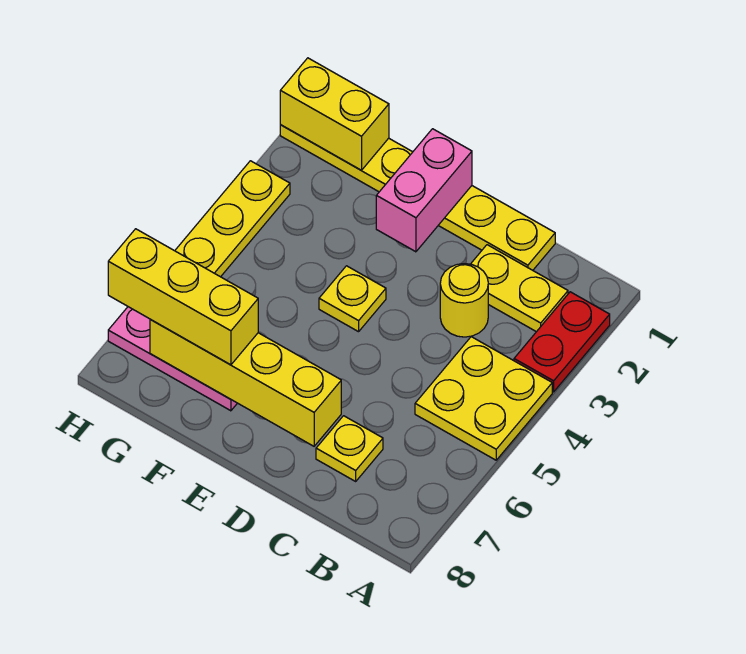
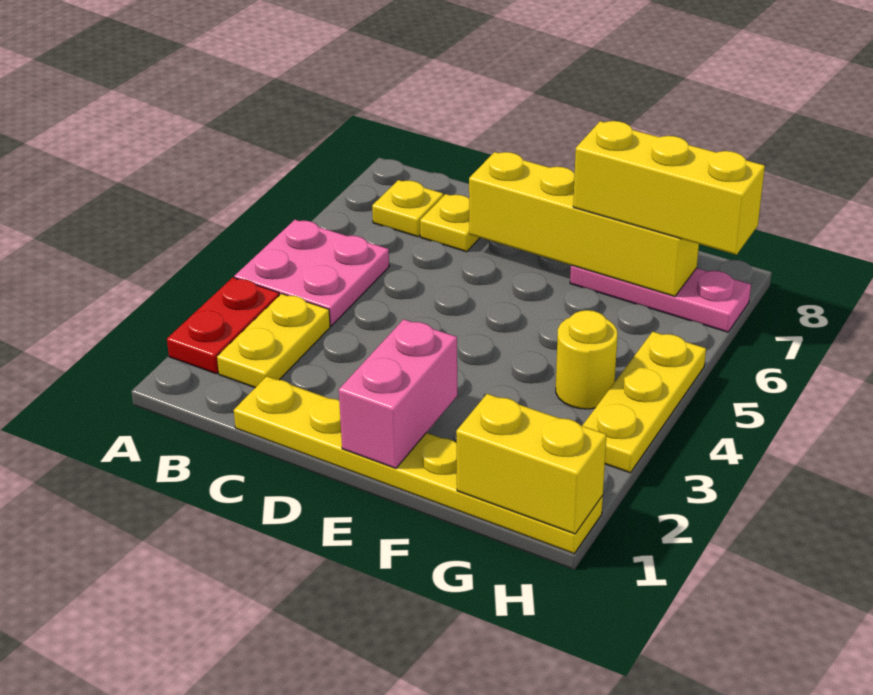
yellow 2x2 plate [415,337,552,460] -> pink 2x2 plate [234,220,389,326]
yellow 1x2 plate [471,245,568,332] -> yellow 1x2 plate turned to [217,294,330,388]
yellow 1x1 round brick [440,264,488,337] -> yellow 1x1 round brick moved to [556,310,618,409]
yellow 1x1 plate [319,266,386,332] -> yellow 1x1 plate moved to [372,180,443,237]

